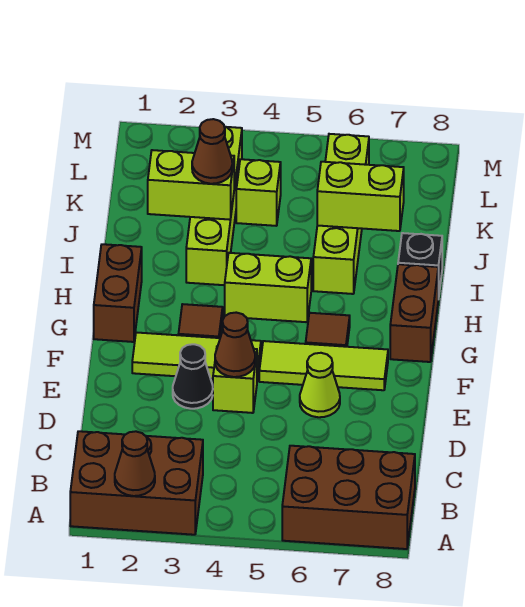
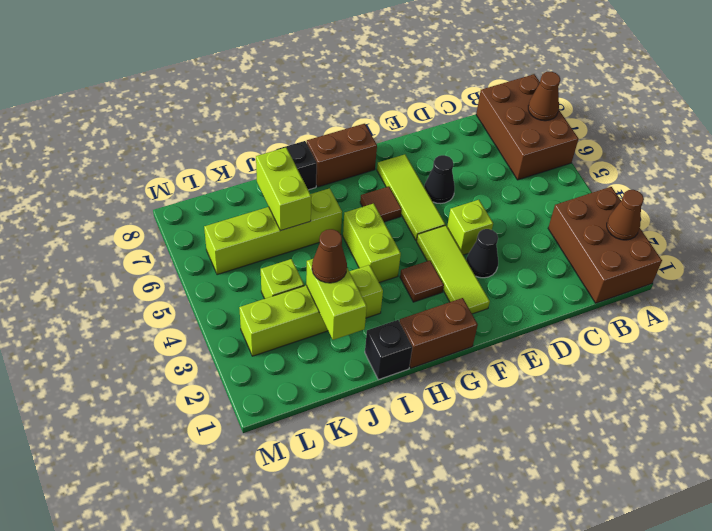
brown 1x1 cone [215,313,255,377] -> brown 1x1 cone moved to [528,72,560,121]
lime 1x1 cone [300,353,340,417] -> black 1x1 cone [424,155,455,203]
none -> black 1x1 brick [365,320,412,380]

